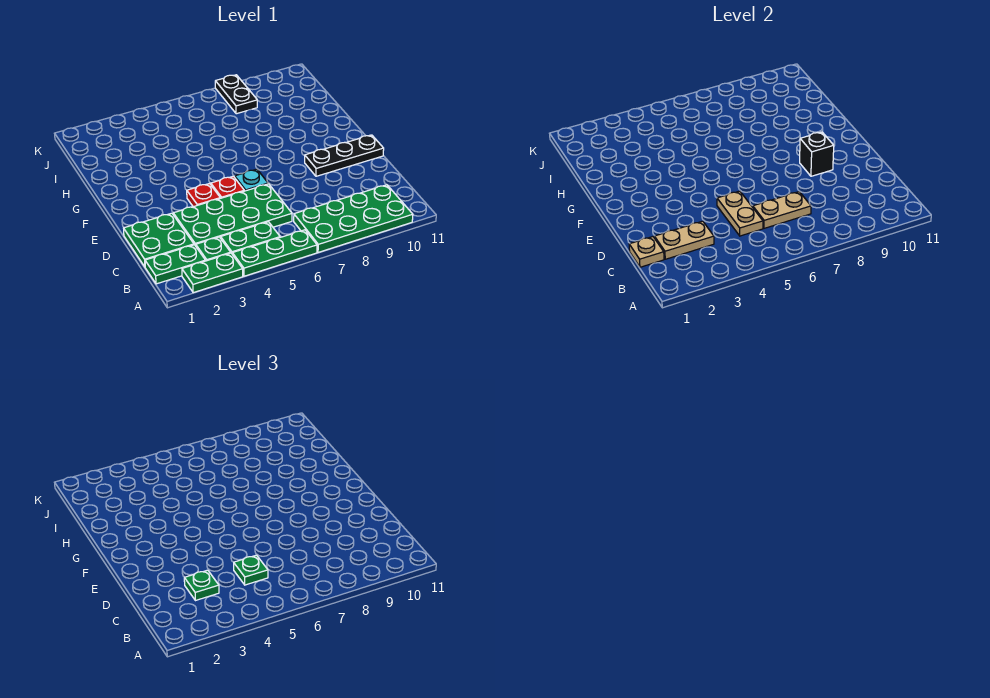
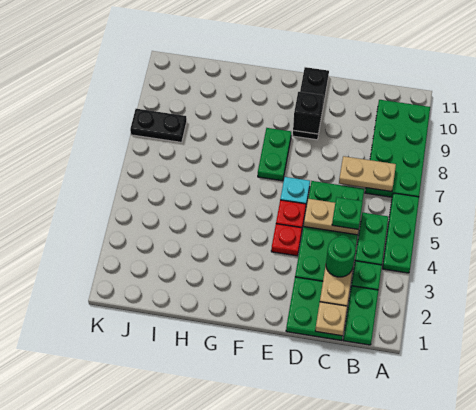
green 1x2 plate [182,253,243,293] -> green 1x2 plate moved to [258,128,291,181]
green 1x1 plate [184,570,219,601] -> green 1x1 round brick [326,237,356,277]
tan 1x2 plate [753,192,811,228] -> tan 1x2 plate turned to [339,156,396,192]

